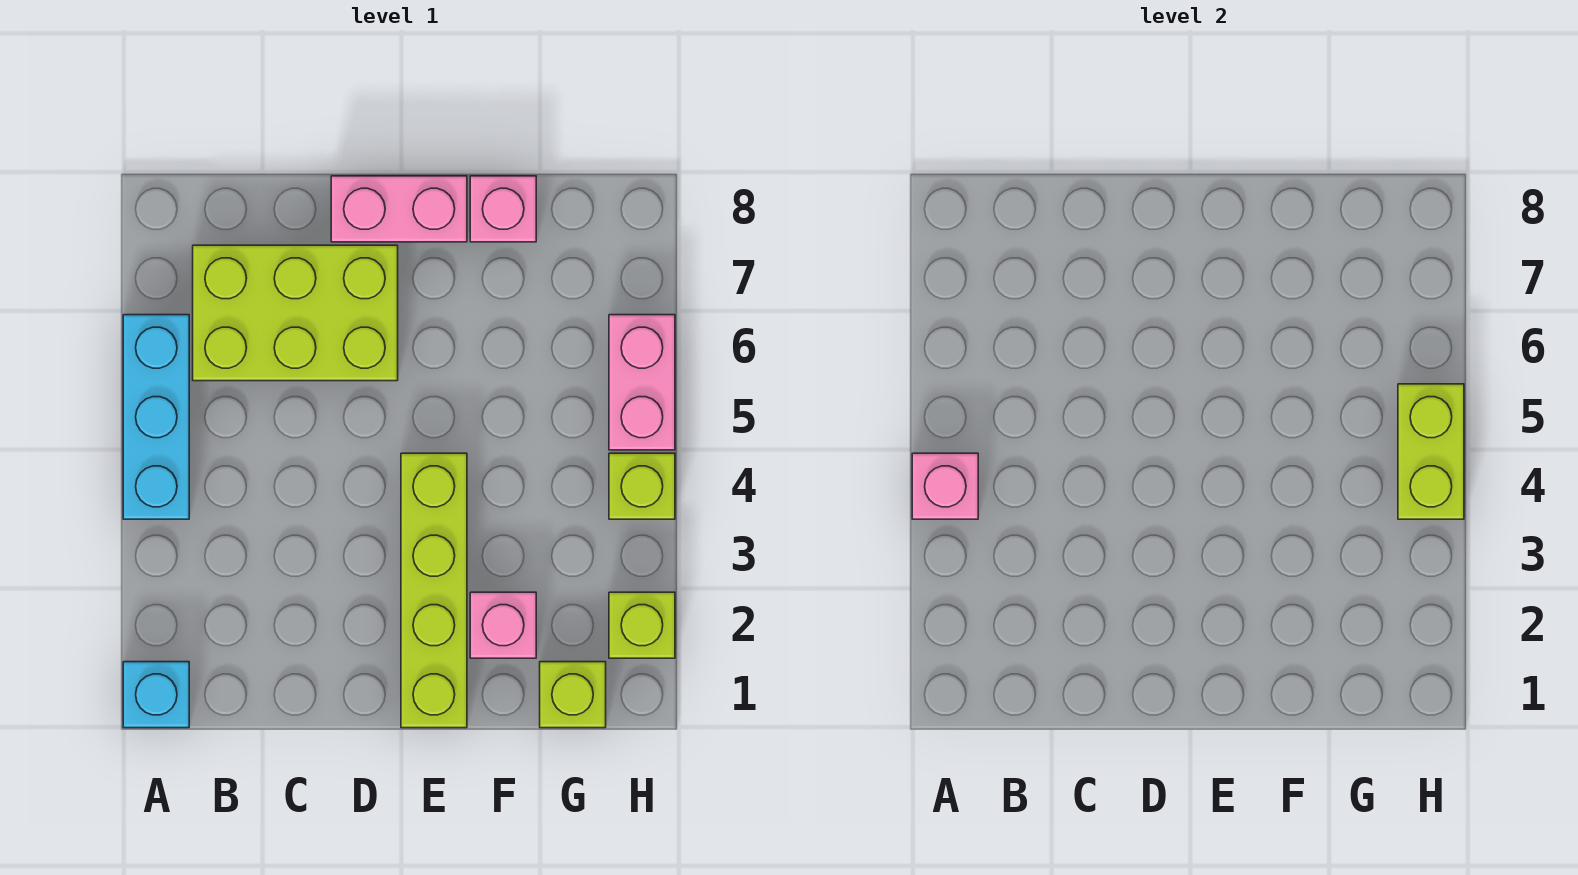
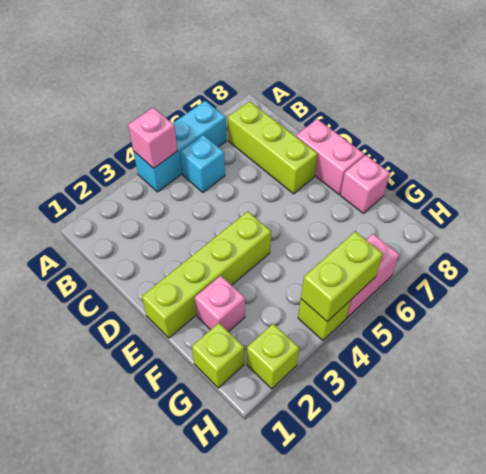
cyan 1x1 brick [123,662,189,728] -> cyan 1x1 brick moved to [180,135,225,192]
lime 2x3 brick [193,245,398,381] -> lime 1x3 brick [228,101,318,194]

